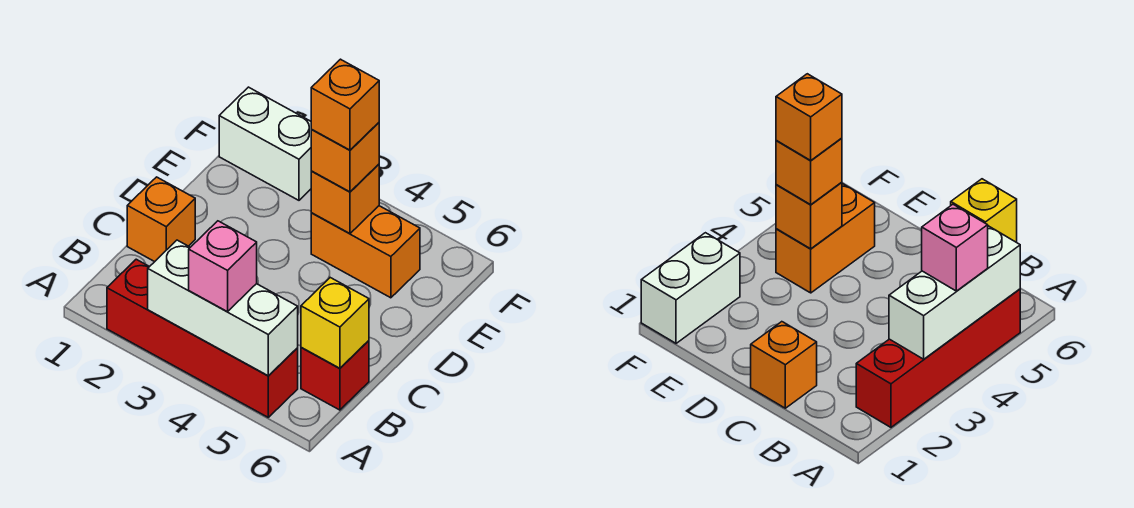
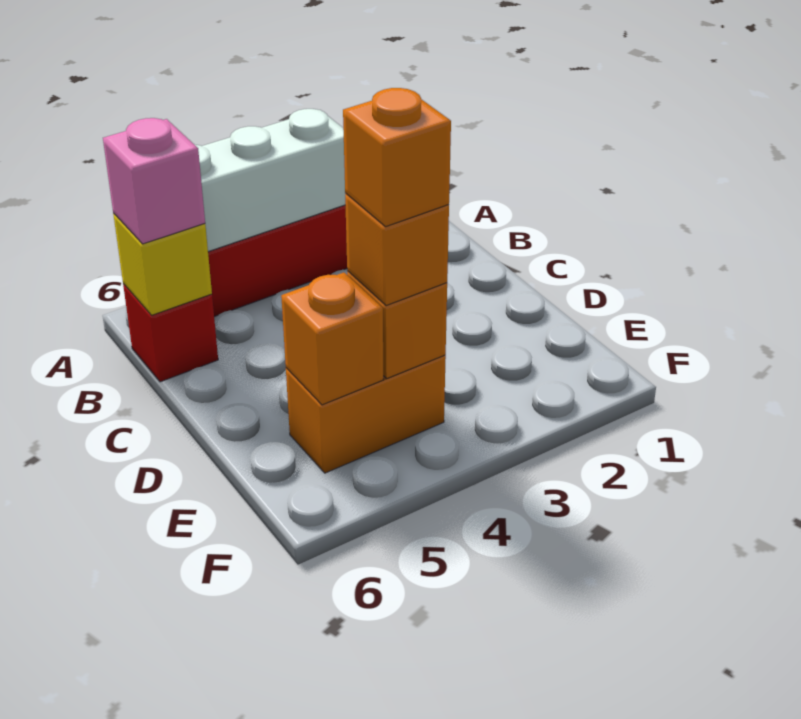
pink 1x1 brick [189,221,257,312] -> pink 1x1 brick moved to [103,118,205,244]
orange 1x1 brick [127,177,195,262] -> orange 1x1 brick moved to [281,272,384,405]
white 1x2 brick [219,87,312,200] -> none

